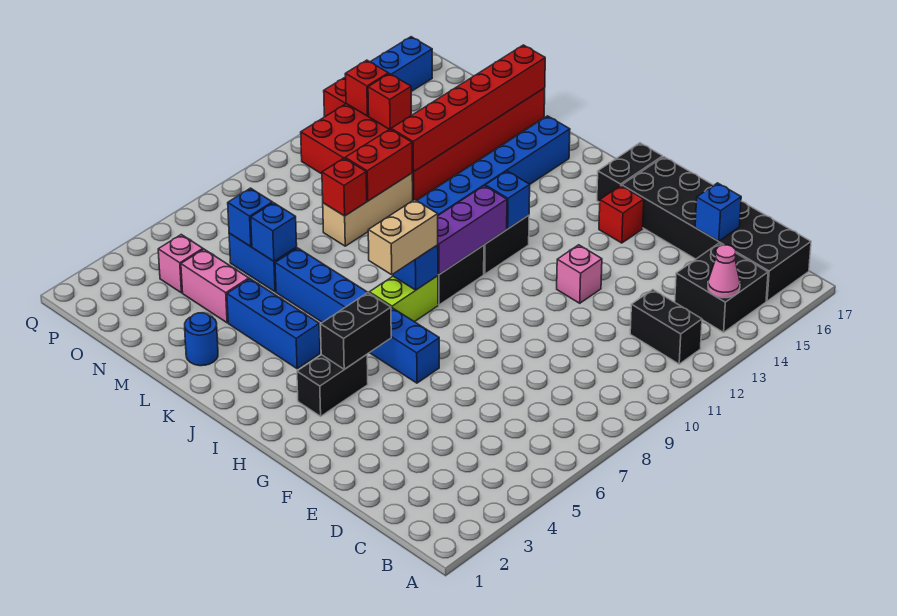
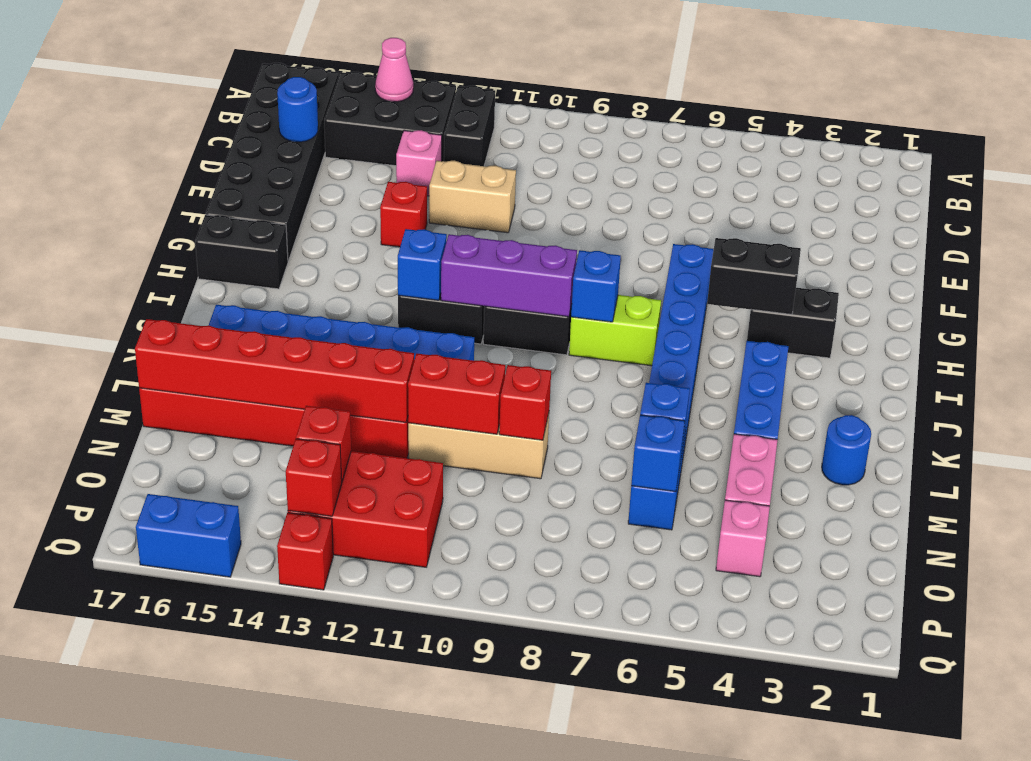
black 2x2 brick [675,243,768,332] -> black 2x3 brick [324,72,456,166]
blue 1x1 brick [695,183,741,241] -> blue 1x1 round brick [277,77,318,142]
pink 1x1 brick [557,245,602,303] -> pink 1x1 brick moved to [396,130,442,196]
red 1x1 brick [599,186,644,243] -> red 1x1 brick moved to [380,182,427,247]
tan 1x2 brick [368,200,438,275] -> tan 1x2 brick moved to [429,161,516,233]

